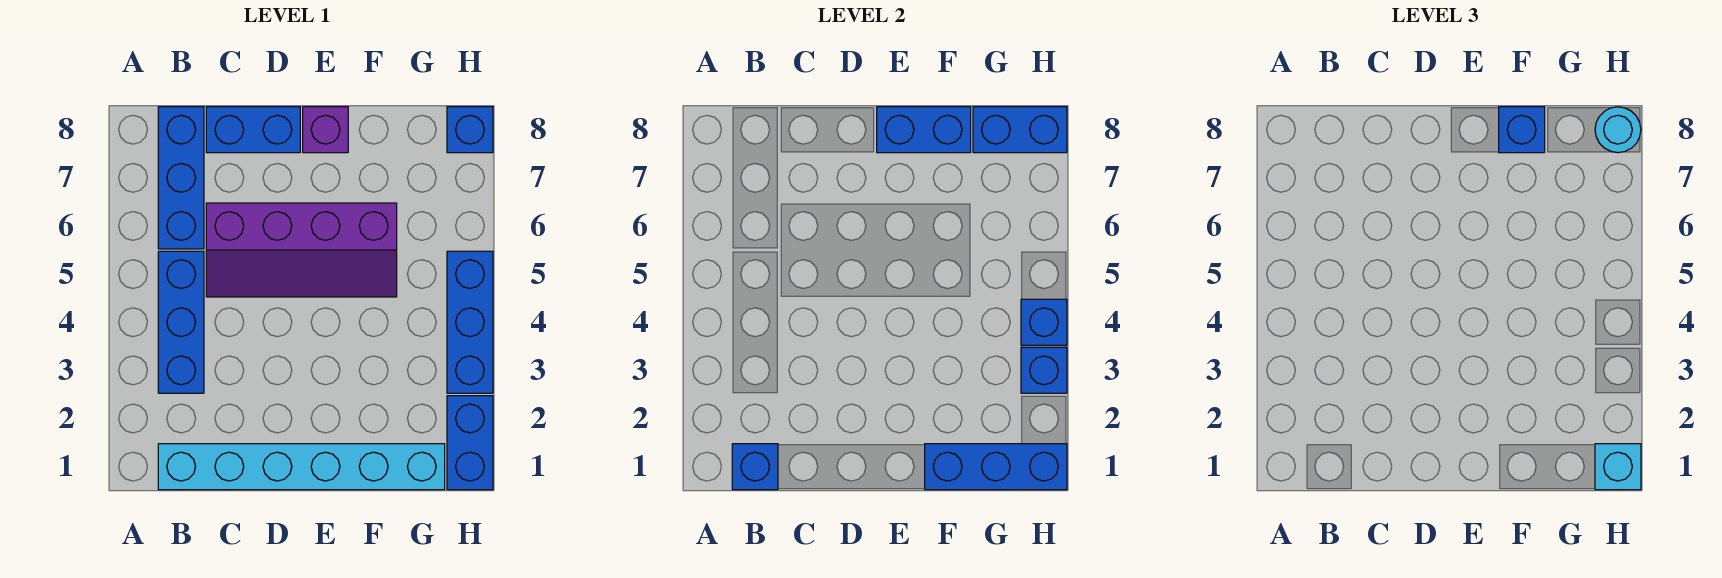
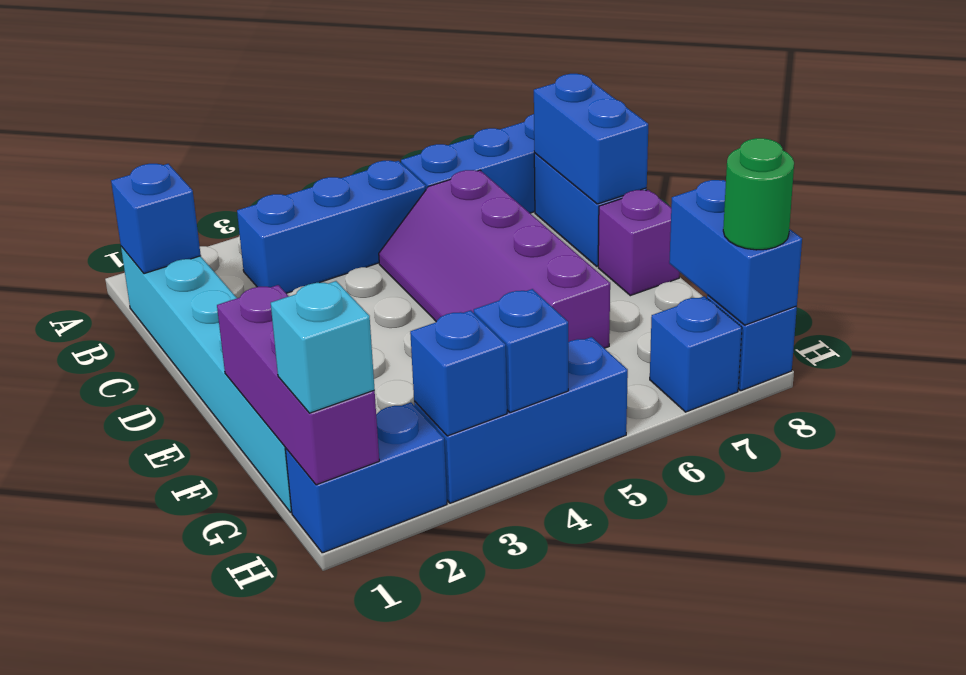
blue 1x2 brick [877,107,971,153] -> blue 1x2 brick moved to [534,74,648,204]
blue 1x3 brick [925,444,1067,490] -> purple 1x3 brick [217,285,379,485]
blue 1x1 brick [1499,107,1545,153] -> blue 1x1 brick moved to [650,296,742,412]
cyan 1x1 round brick [1595,107,1641,153] -> green 1x1 round brick [723,138,794,250]

